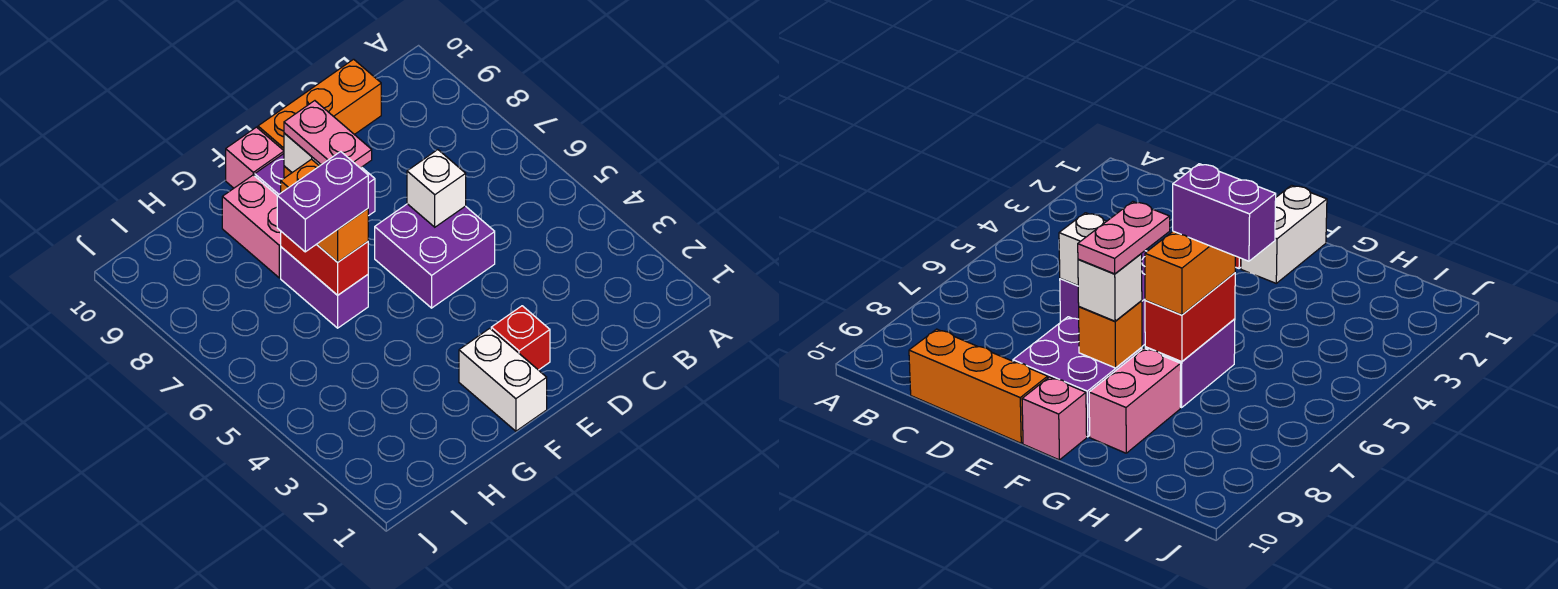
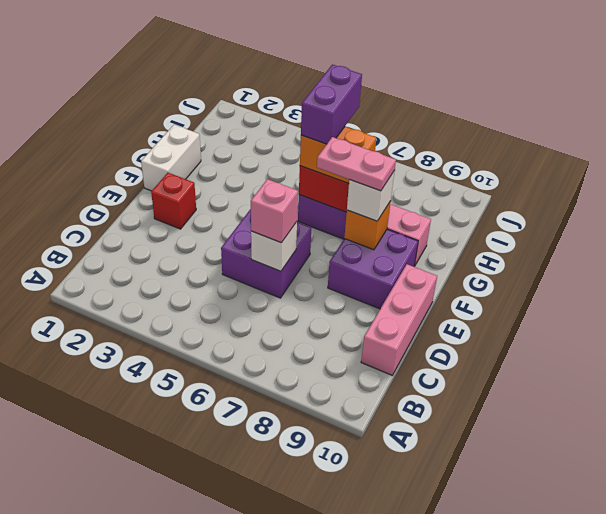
orange 1x3 brick [258,59,381,150] -> pink 1x3 brick [361,264,437,375]
white 1x2 brick [459,328,547,431] -> white 1x2 brick turned to [141,125,201,191]
pink 1x1 brick [226,127,284,188] -> pink 1x1 brick moved to [251,179,298,243]

